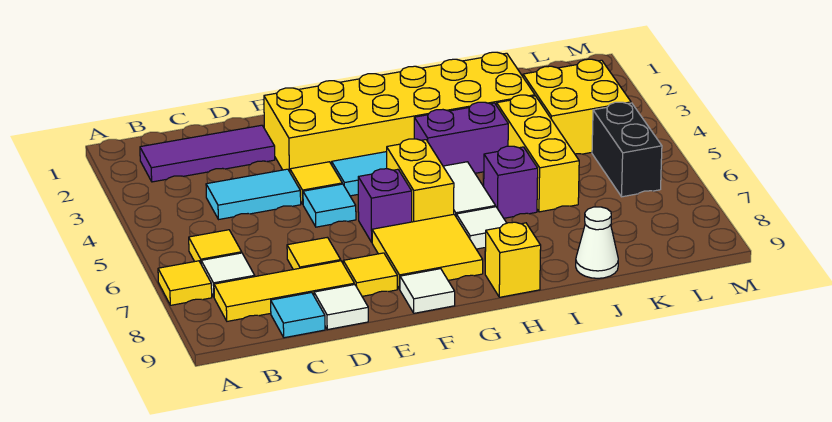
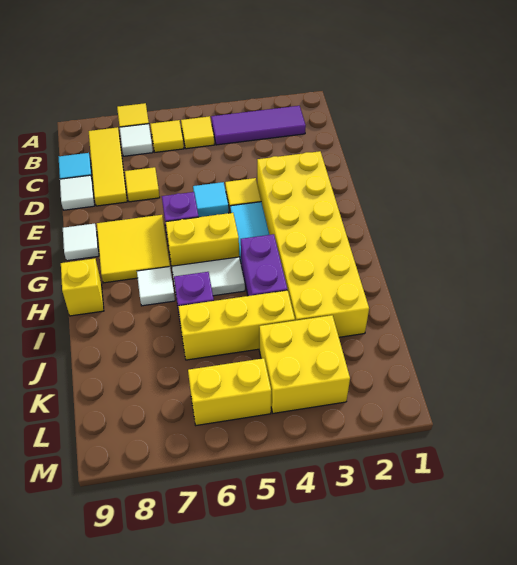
purple 1x3 tile [140,125,275,182] -> purple 1x3 tile turned to [211,106,306,145]
cyan 1x2 tile [206,169,301,220] -> none
yellow 1x1 tile [343,253,397,296] -> yellow 1x1 tile moved to [181,116,215,149]
white 1x1 cone [576,207,618,278] -> none
black 1x2 brick [592,102,662,197] -> yellow 1x2 brick [188,358,271,425]

